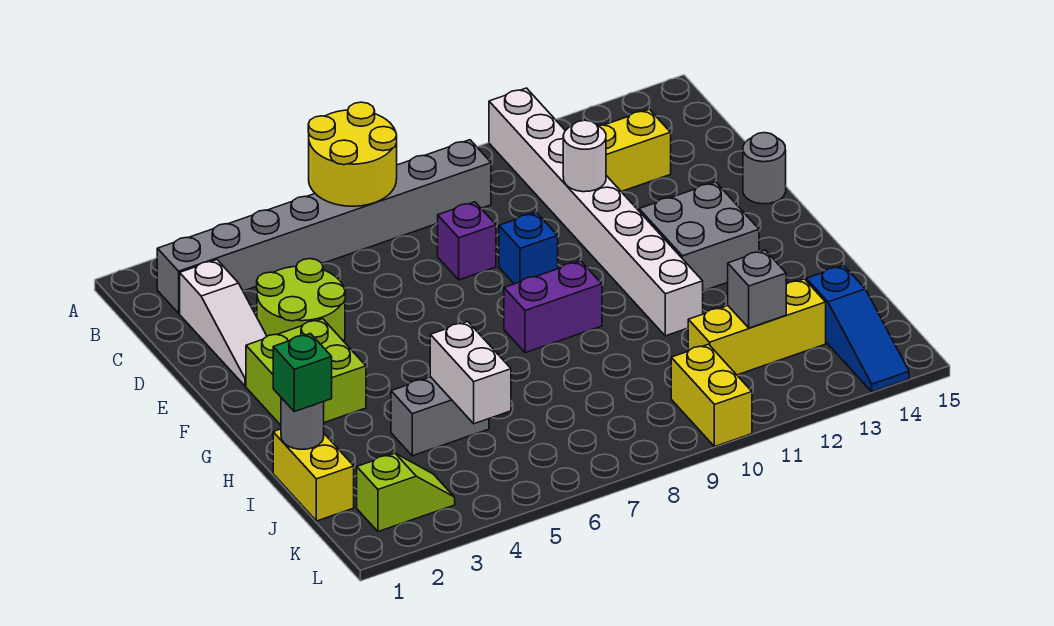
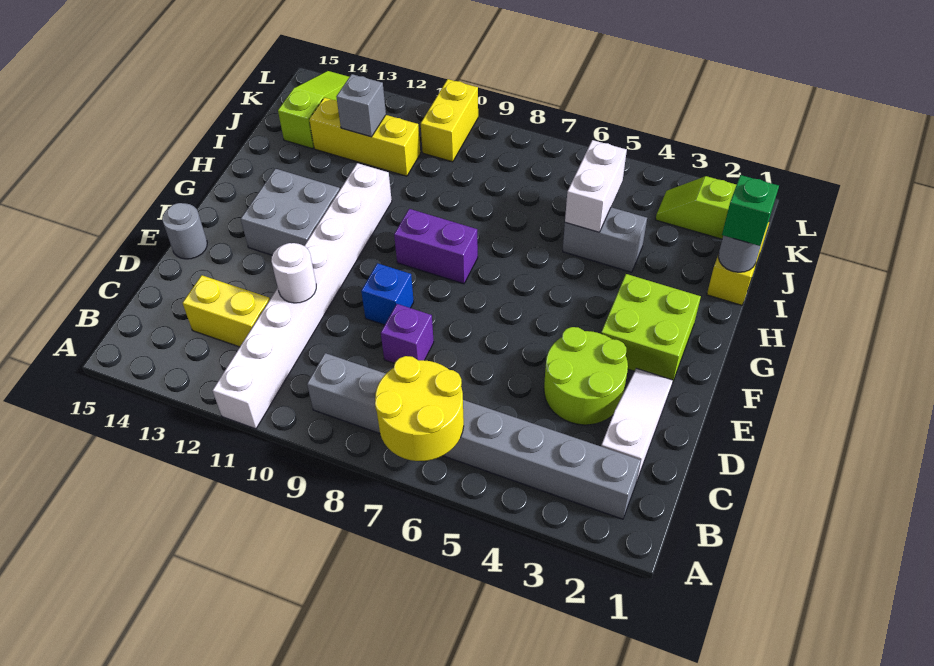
blue 1x3 slope [806,265,909,392] -> lime 1x3 slope [278,71,349,149]

